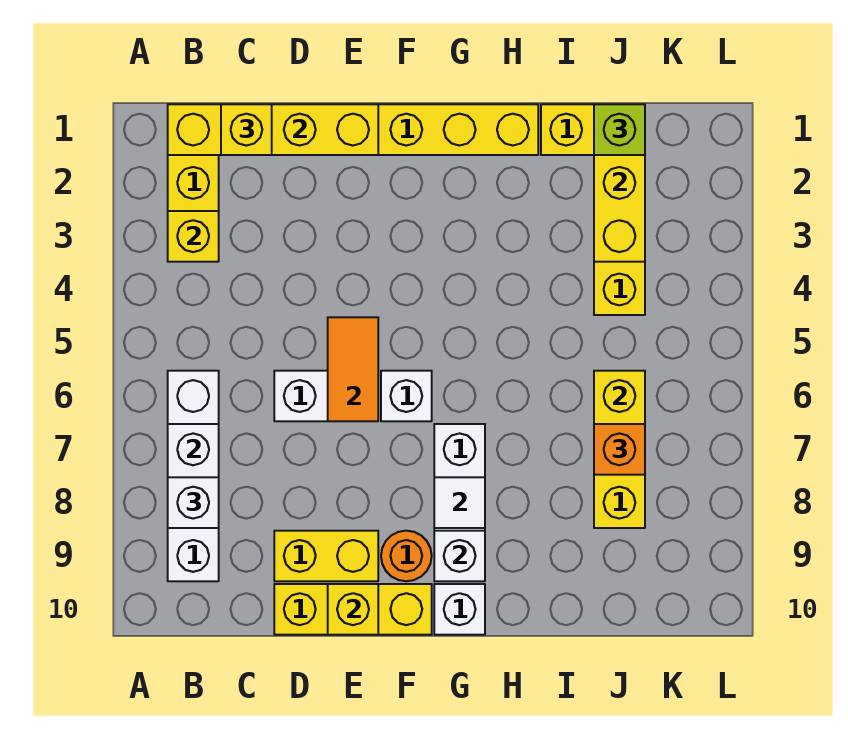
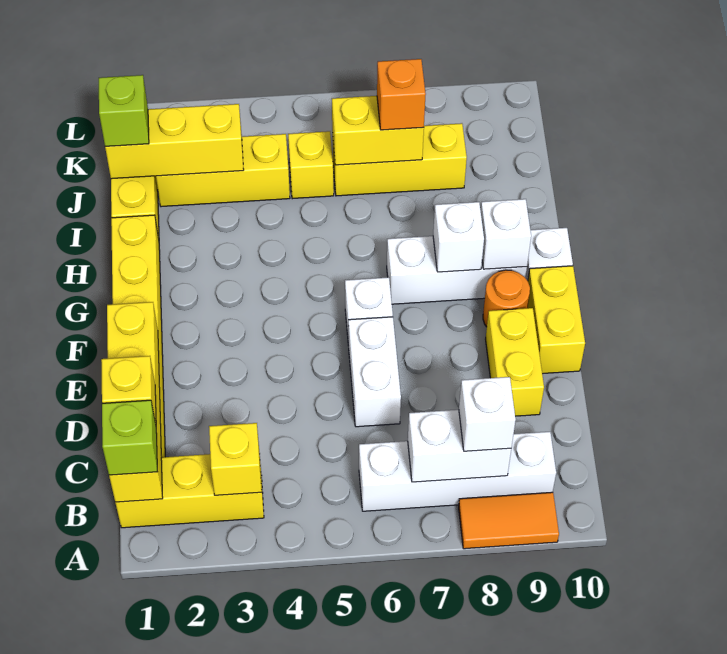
none -> lime 1x1 brick [102,400,158,475]
yellow 1x3 brick [274,584,432,635] -> yellow 1x2 brick [528,266,585,374]
orange 1x2 tile [328,317,378,421] -> orange 1x2 tile moved to [459,492,559,549]
yellow 1x1 brick [328,584,378,635] -> yellow 1x1 brick moved to [288,131,334,199]
white 1x1 tile [434,477,485,528] -> white 1x1 brick [433,202,484,272]

